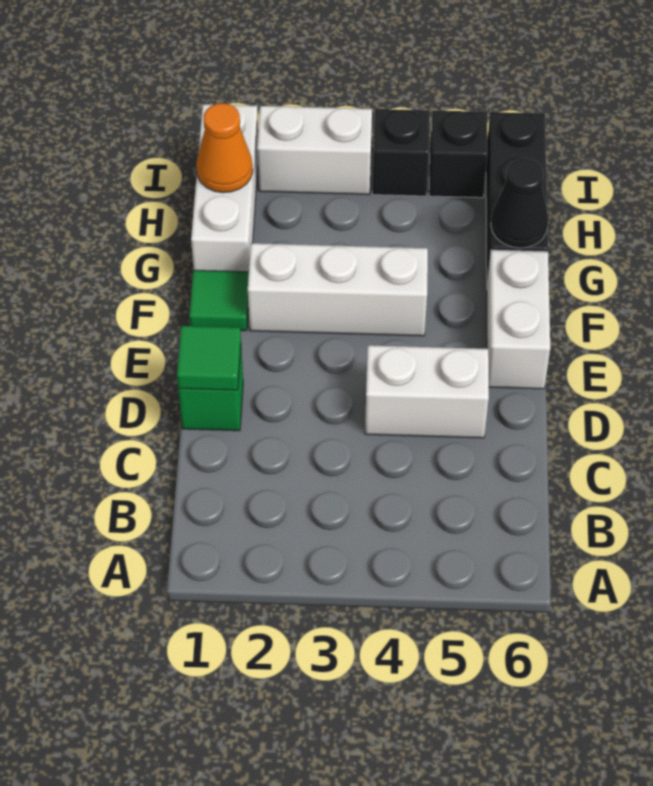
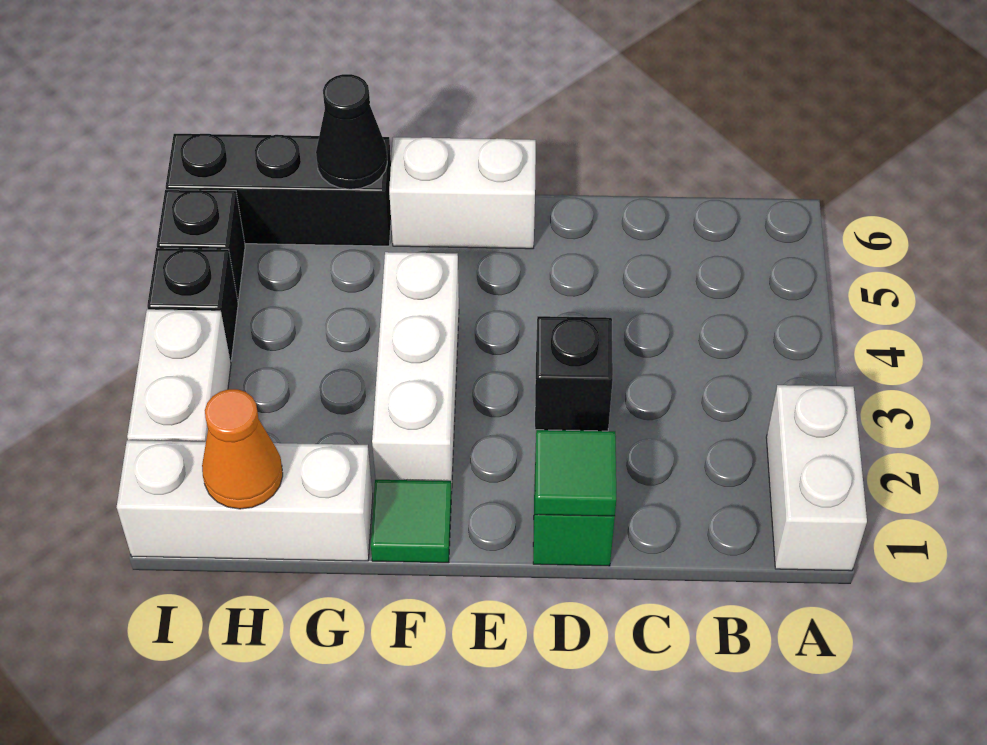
none -> black 1x1 brick [535,316,613,431]
white 1x2 brick [365,345,489,438] -> white 1x2 brick moved to [766,385,867,571]

